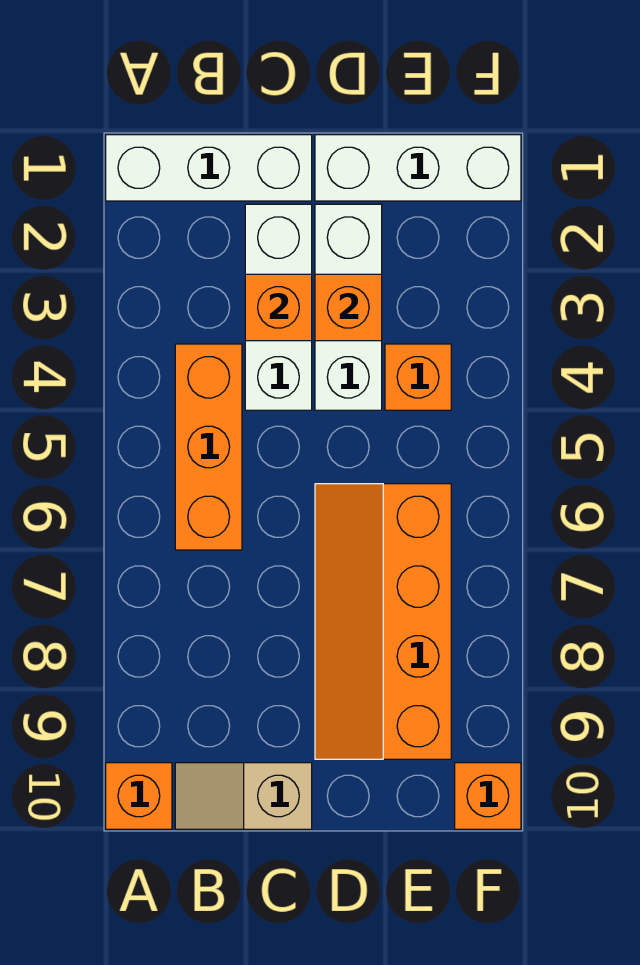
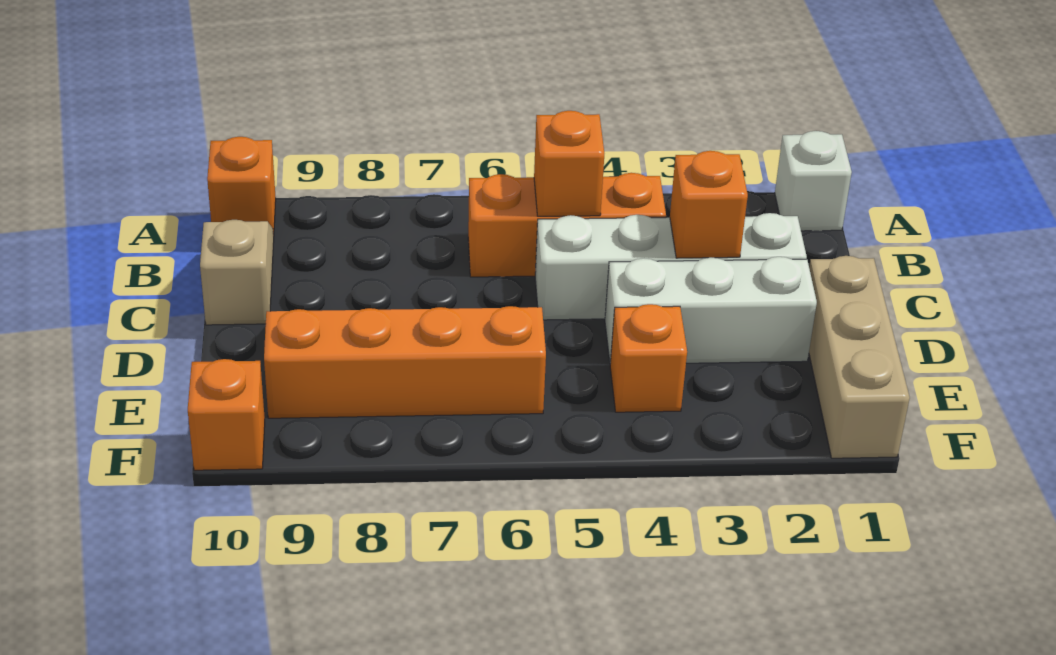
white 1x3 brick [106,135,312,201] -> white 1x1 brick [775,131,852,231]
white 1x3 brick [245,204,312,410] -> white 1x4 brick [535,213,807,320]
white 1x3 brick [315,135,521,201] -> tan 1x3 brick [809,256,910,458]
orange 1x1 brick [315,274,382,341] -> orange 1x1 brick moved to [534,111,604,216]

